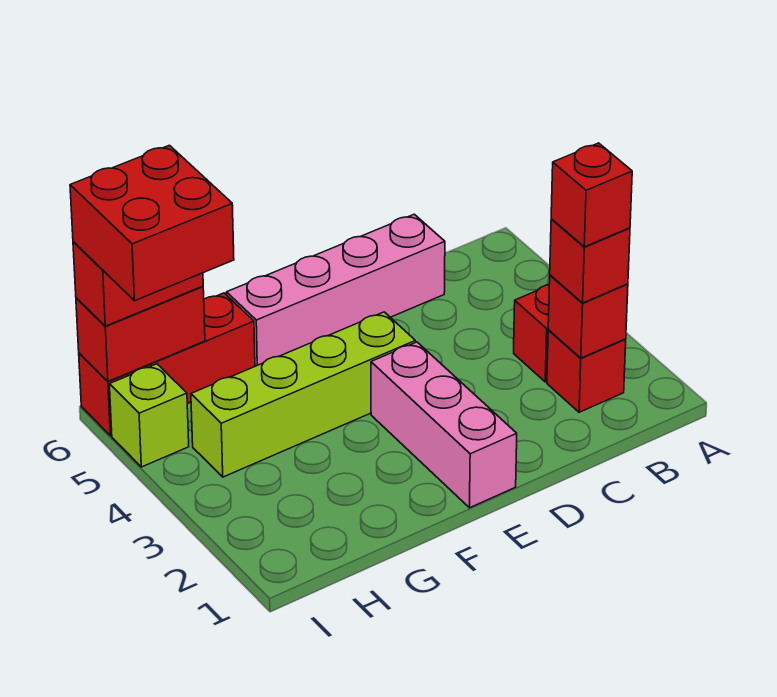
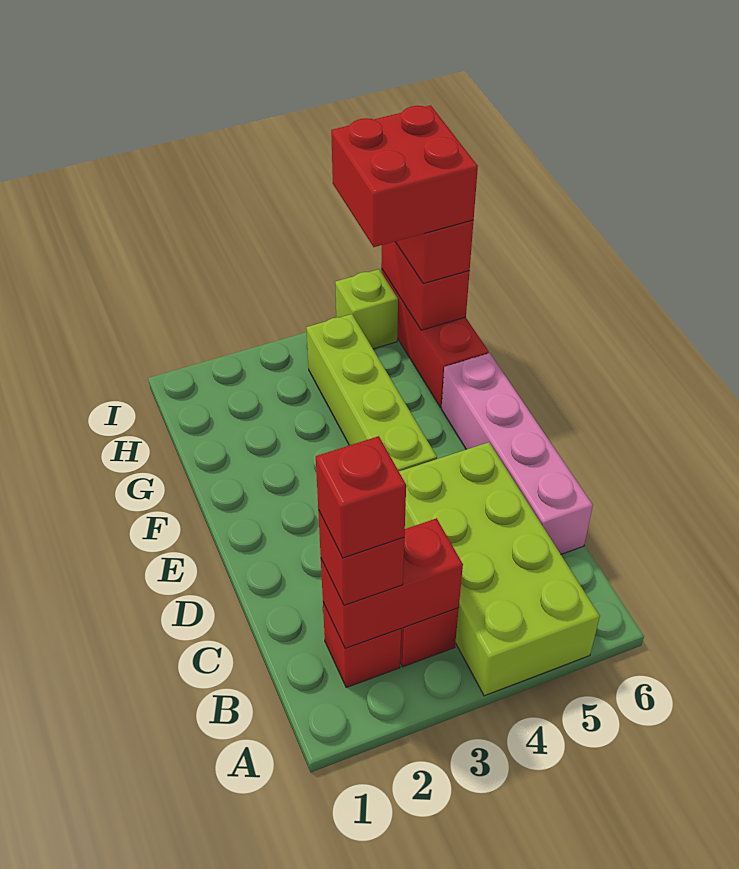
none -> lime 2x4 brick [399,442,600,696]
red 1x1 brick [548,275,628,358] -> red 1x2 brick [321,518,463,648]
pink 1x3 brick [371,342,517,508] -> none

